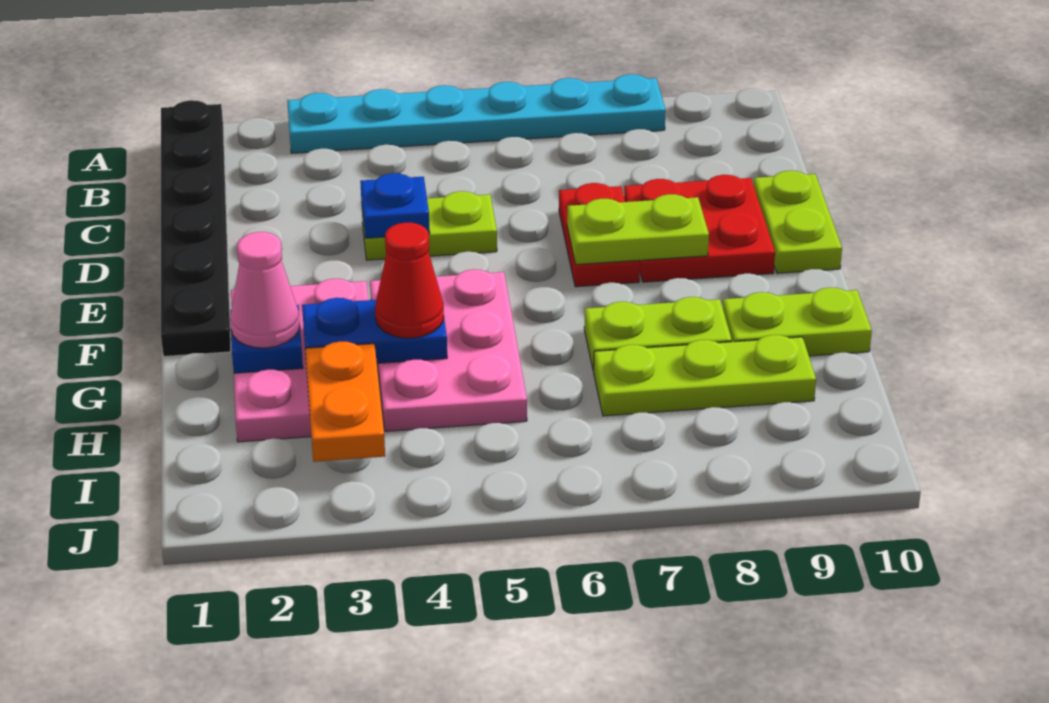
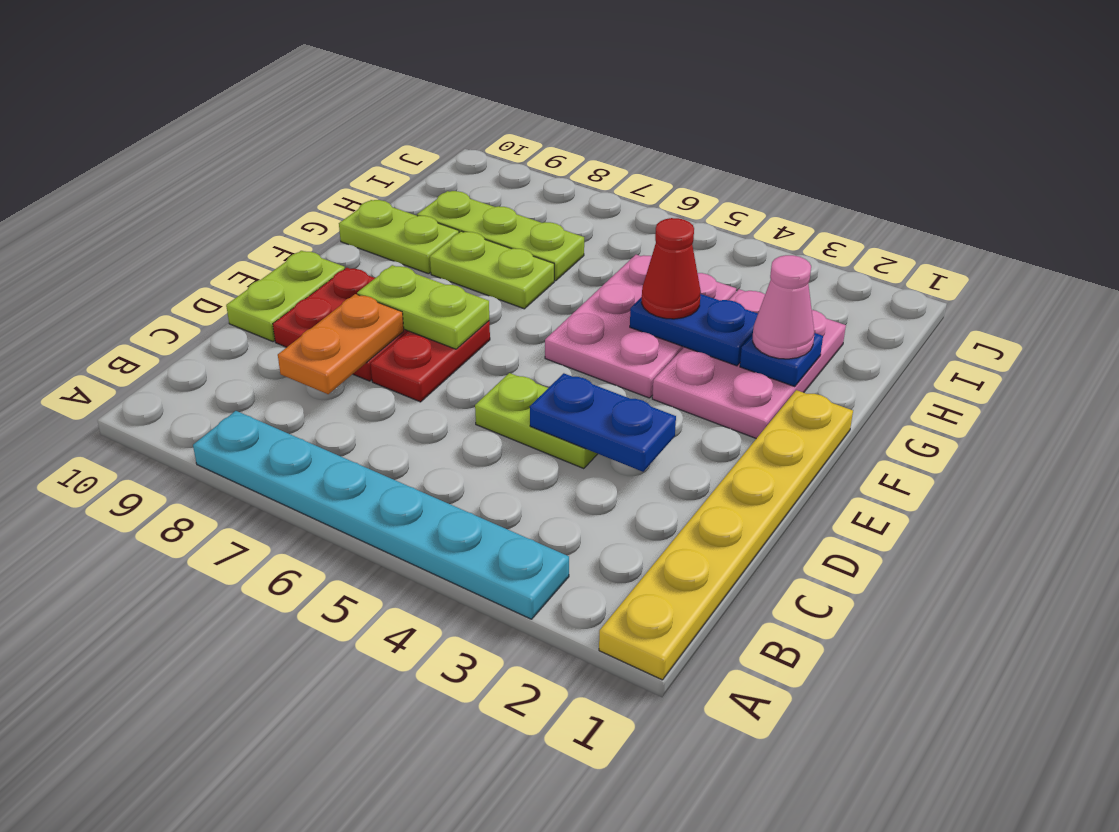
black 1x6 plate [161,100,231,357] -> yellow 1x6 plate [599,390,853,680]
blue 1x1 plate [360,173,430,238] -> blue 1x2 plate [530,373,676,472]
orange 1x2 plate [305,341,385,462] -> orange 1x2 plate moved to [278,294,404,394]

